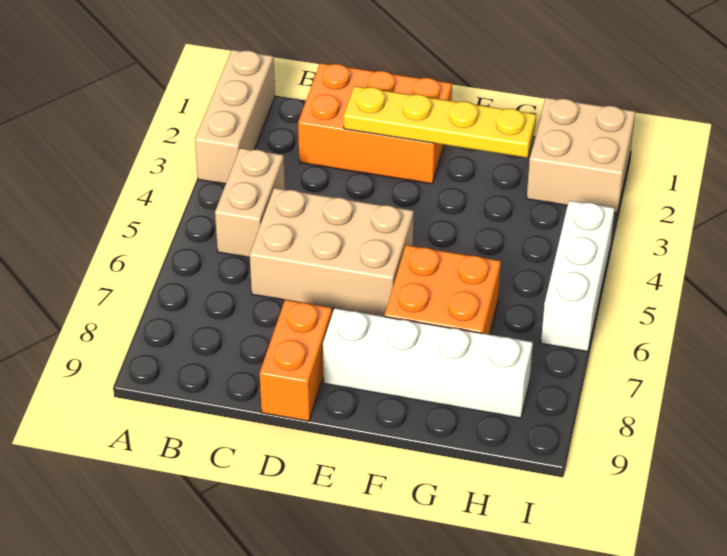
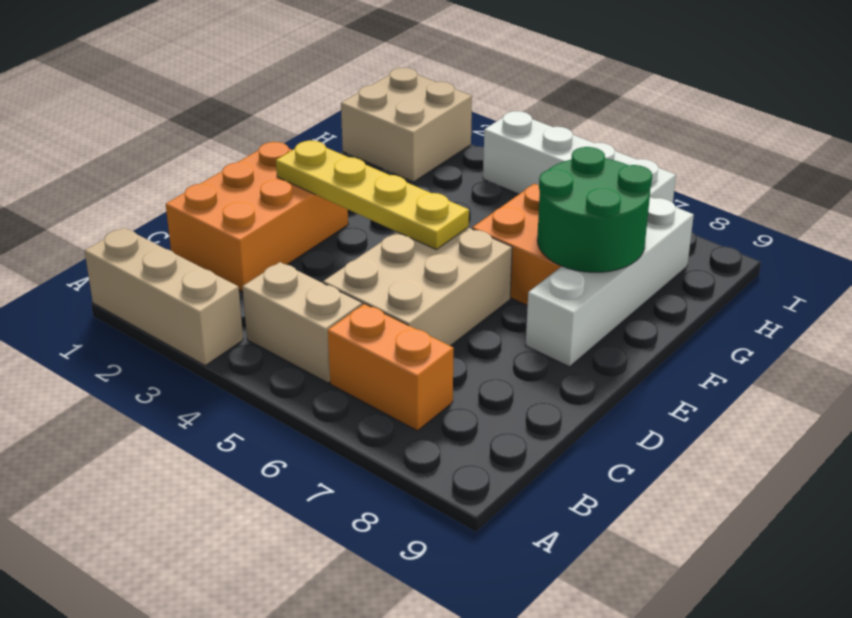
yellow 1x4 plate [344,86,536,158] -> yellow 1x4 plate turned to [276,140,469,250]
orange 1x2 brick [260,300,332,421] -> orange 1x2 brick moved to [328,304,454,431]
none -> green 2x2 round brick [537,147,652,272]
white 1x3 brick [541,201,615,352] -> white 1x4 brick [483,111,676,203]

